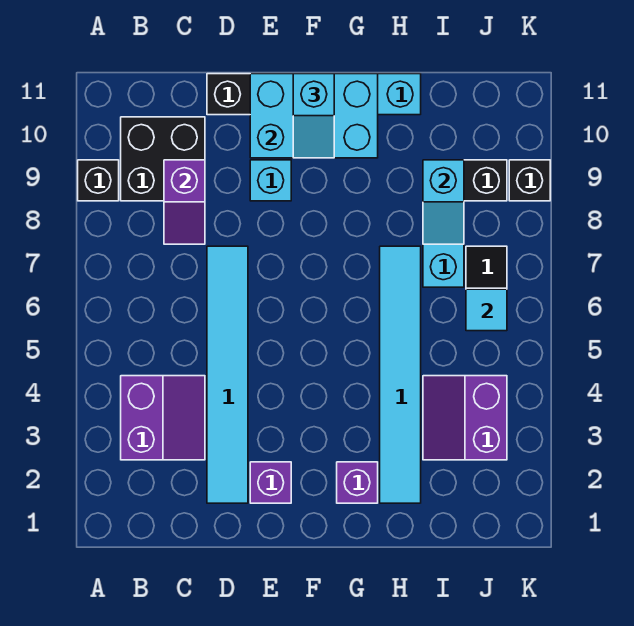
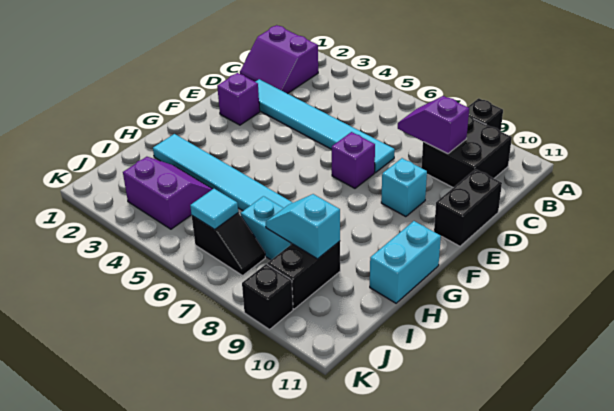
purple 2x2 slope [121,376,205,460] -> purple 2x2 slope moved to [240,25,318,94]
cyan 2x3 brick [250,74,378,158] -> none
cyan 1x2 slope [293,74,334,158] -> none
purple 1x1 brick [337,462,378,503] -> purple 1x1 brick moved to [332,132,375,188]

